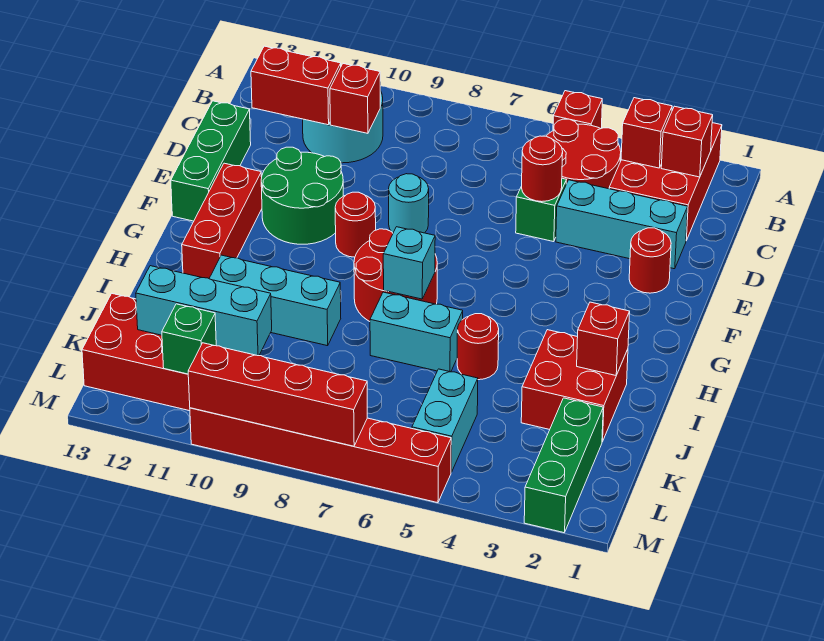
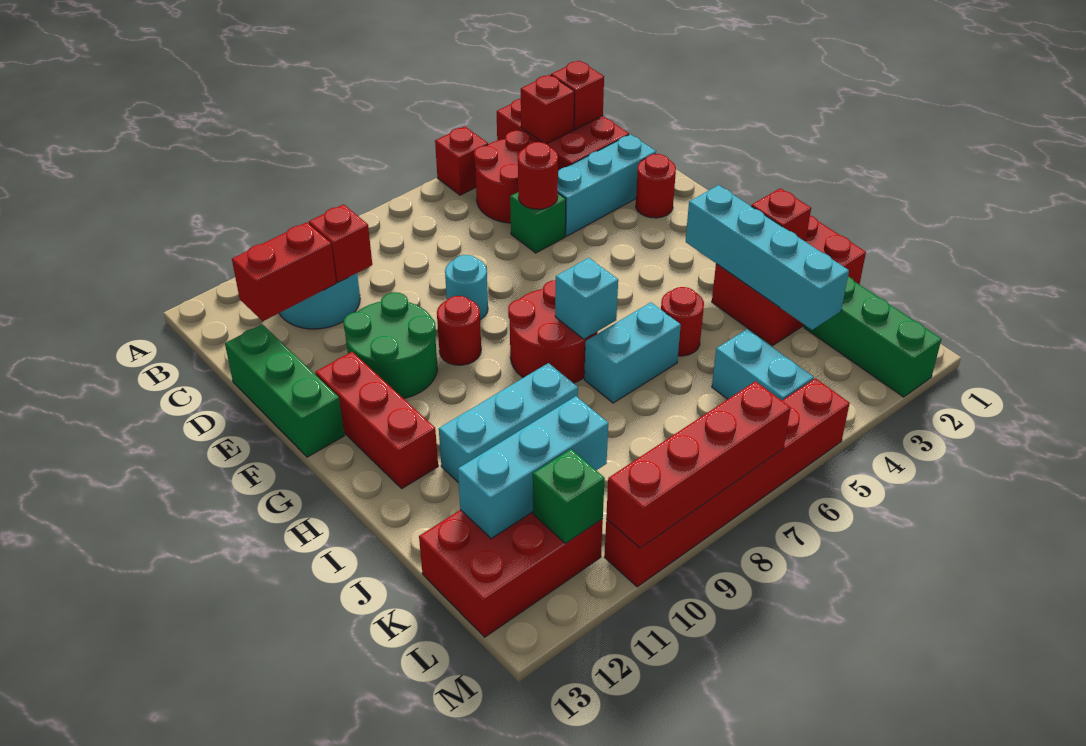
none -> cyan 1x4 brick [686,185,849,330]
red 2x2 brick [521,330,628,442] -> red 2x3 brick [712,216,866,346]

